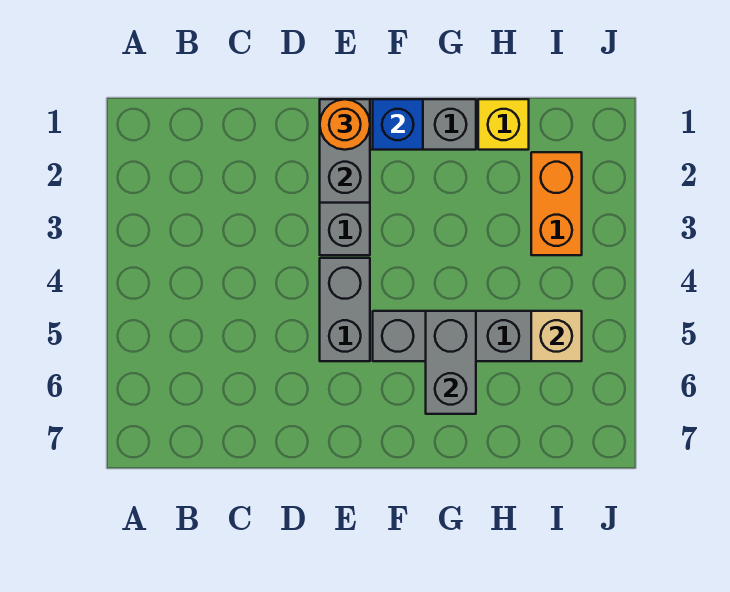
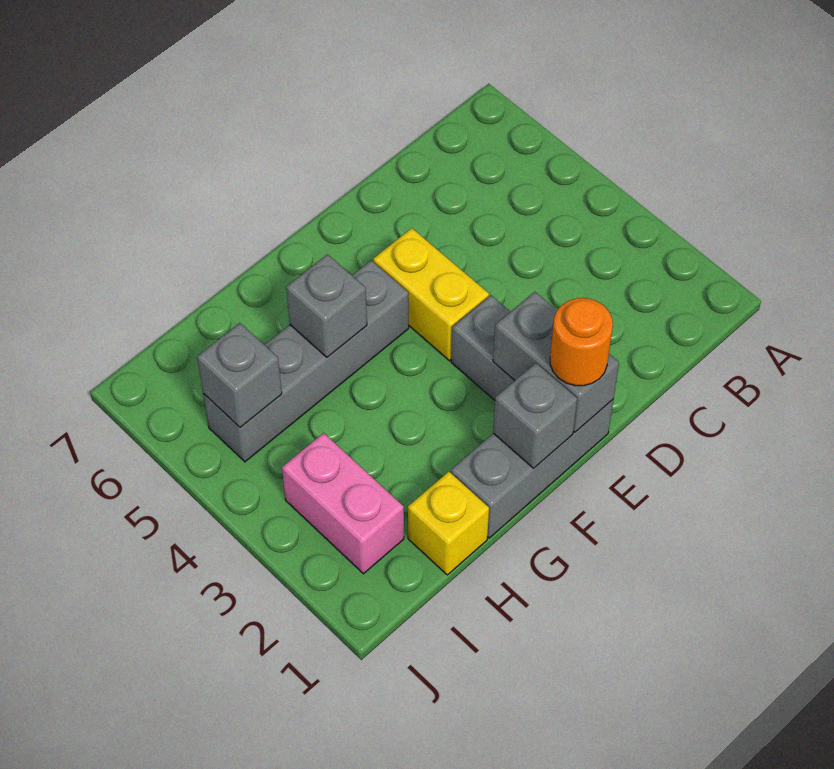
grey 1x2 brick [320,258,370,361] -> yellow 1x2 brick [373,228,489,361]
blue 1x1 brick [373,99,423,150] -> grey 1x1 brick [493,363,577,468]
grey 1x2 brick [426,311,476,414] -> grey 1x1 brick [286,254,367,357]
orange 1x2 brick [531,152,582,255] -> pink 1x2 brick [282,433,404,574]
tan 1x1 brick [531,311,582,361] -> grey 1x1 brick [197,323,282,427]

